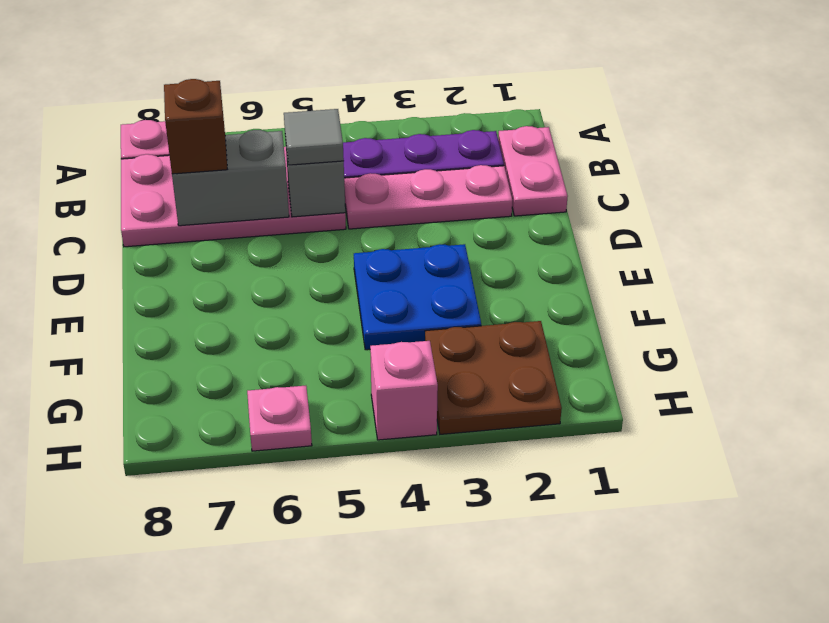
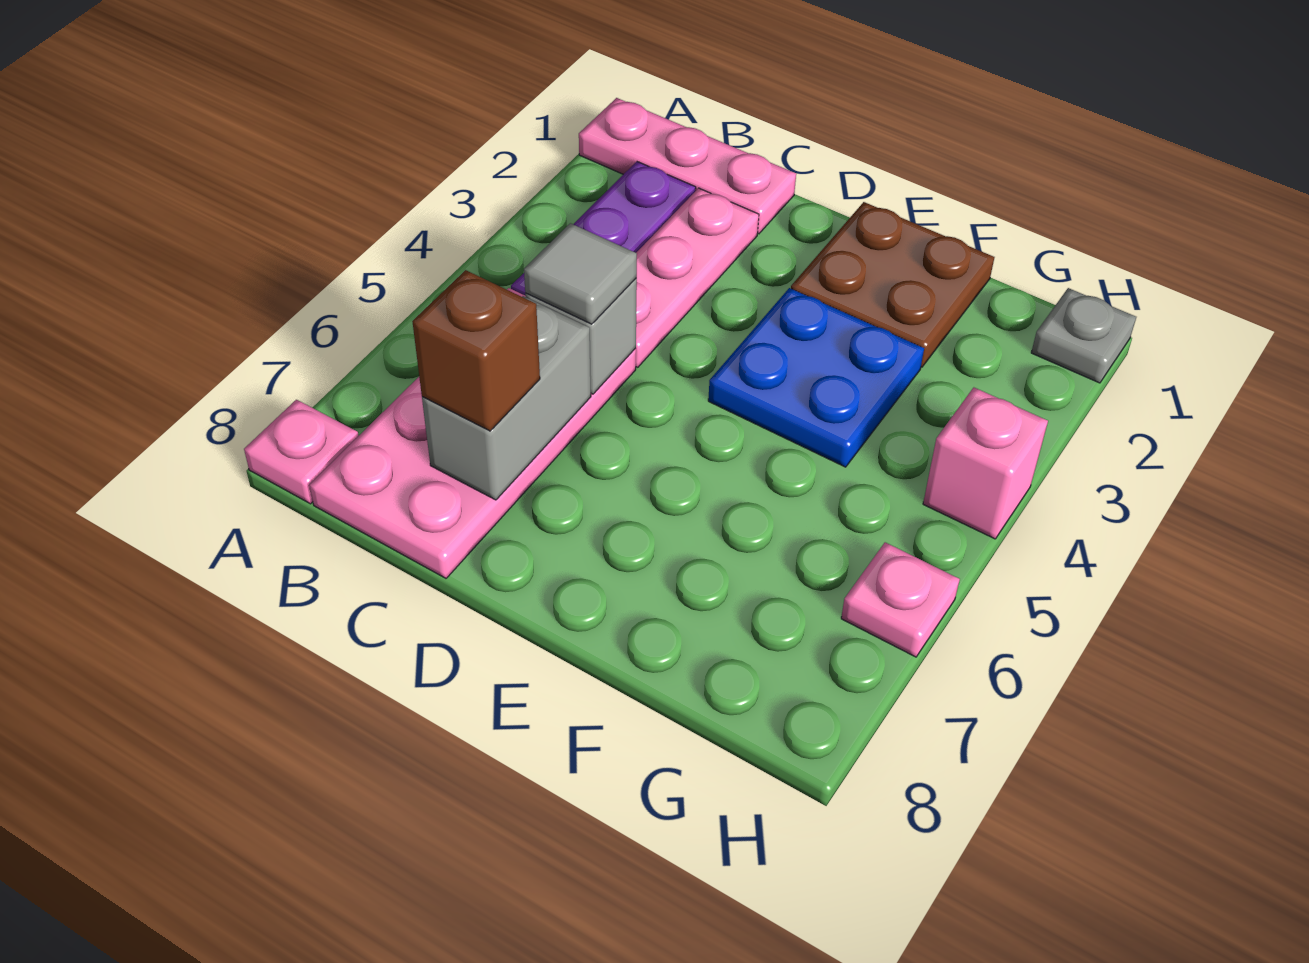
pink 1x2 plate [498,126,568,216] -> pink 1x3 plate [579,98,796,234]
brown 2x2 plate [425,321,562,434] -> brown 2x2 plate moved to [791,202,994,367]
none -> grey 1x1 plate [1031,288,1136,383]

